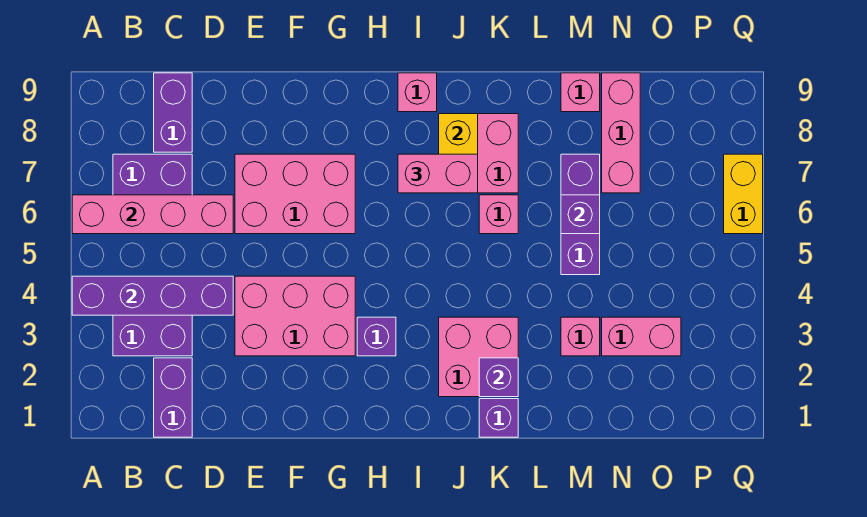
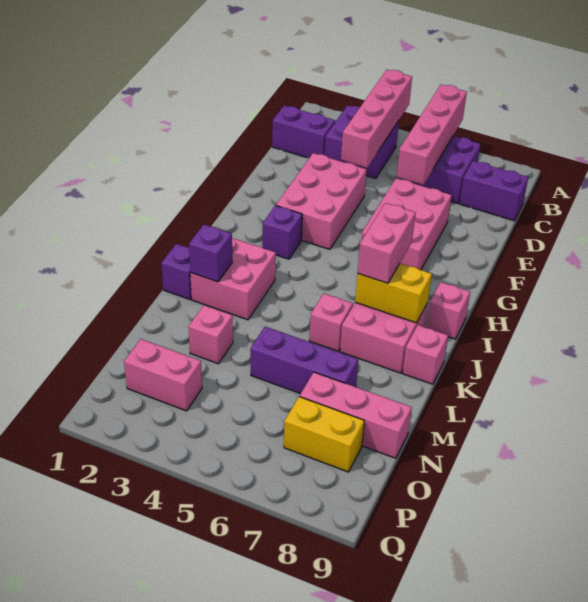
purple 1x4 brick [72,276,233,315] -> pink 1x4 brick [341,70,412,168]
purple 1x1 brick [561,195,600,234] -> none
pink 1x1 brick [561,73,600,112] -> pink 1x1 brick moved to [402,325,448,384]
pink 1x2 brick [602,317,681,356] -> pink 1x2 brick turned to [124,339,202,411]
yellow 1x2 brick [724,154,763,234] -> yellow 1x2 brick moved to [284,397,364,472]

